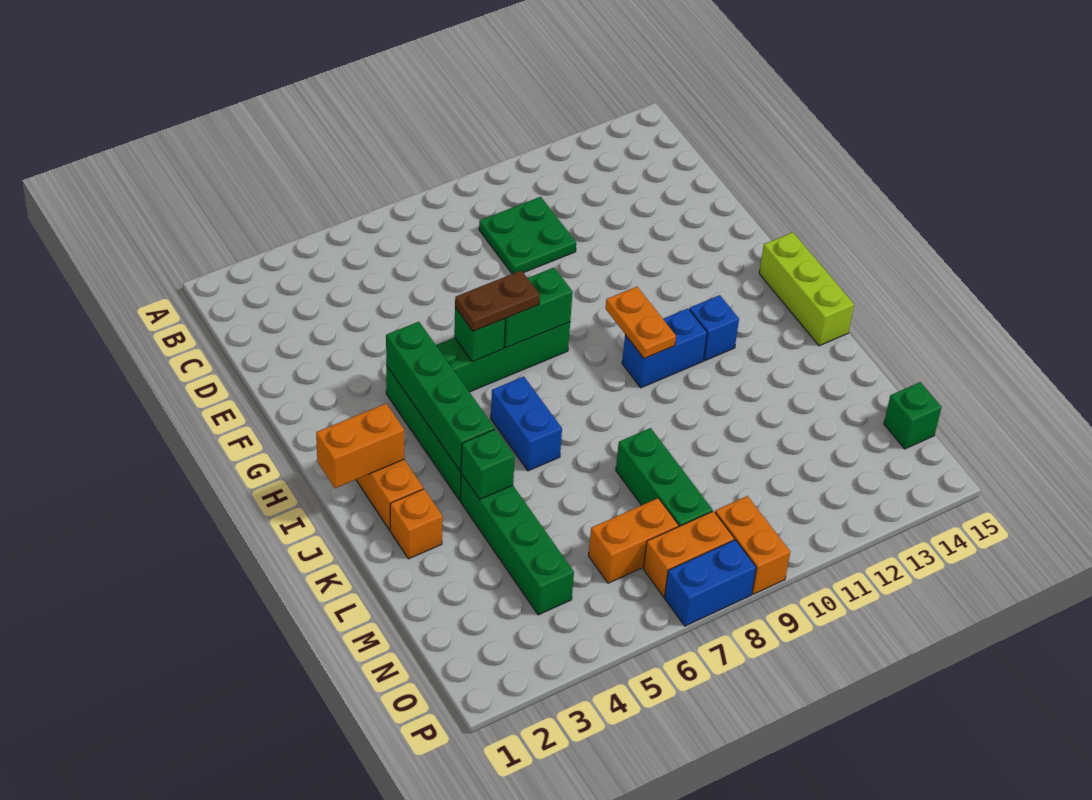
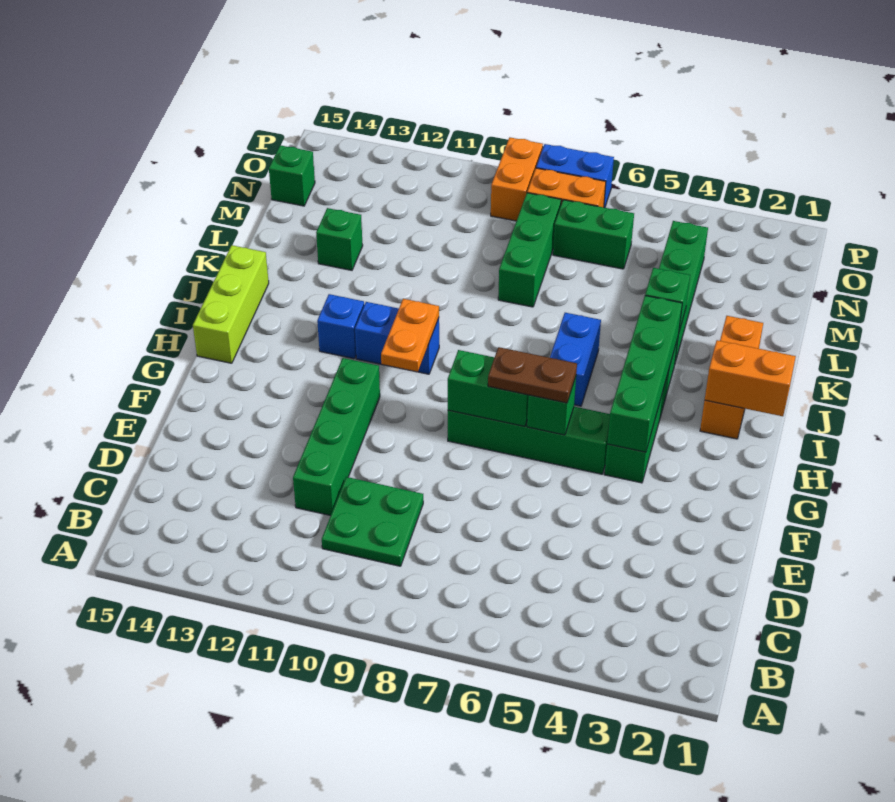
none -> green 1x4 brick [293,358,380,516]
none -> green 1x1 brick [316,208,363,270]
orange 1x2 brick [589,498,679,583] -> green 1x2 brick [553,200,634,269]

